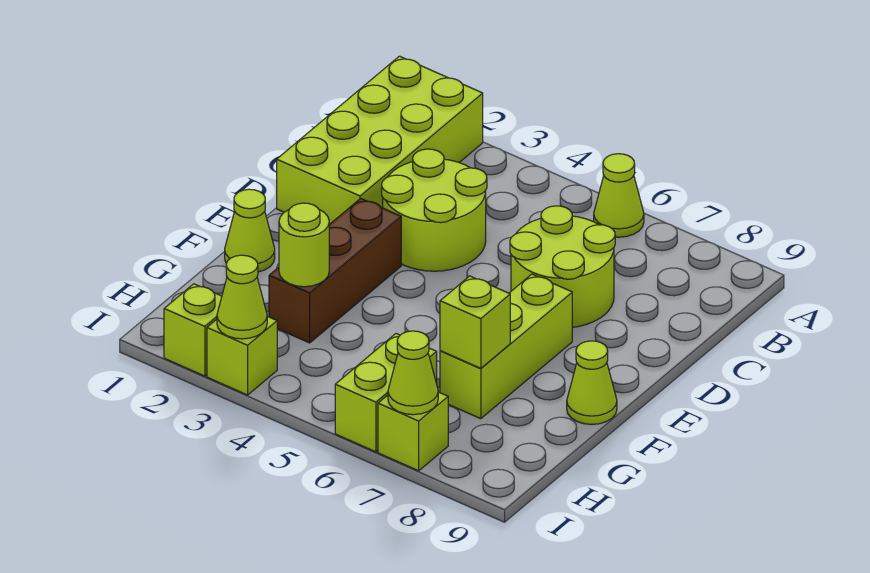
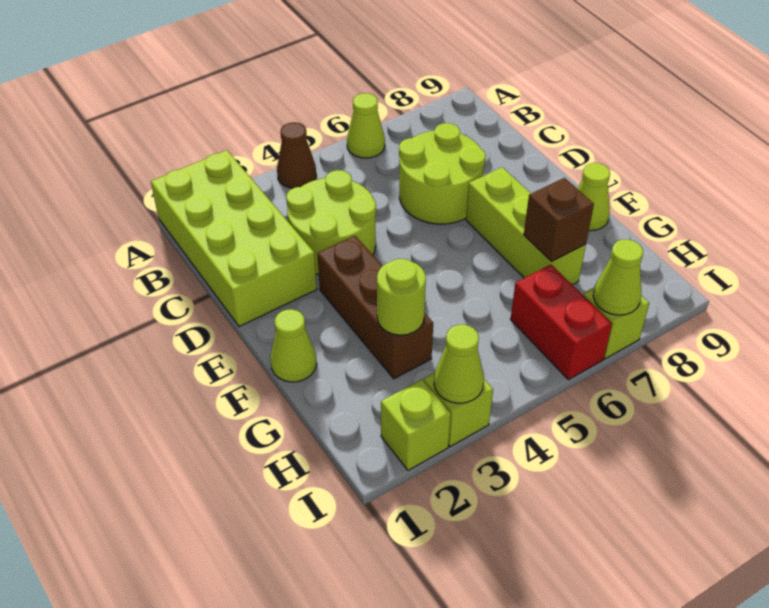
none -> brown 1x1 cone [277,122,316,188]
lime 1x1 brick [440,276,510,368] -> brown 1x1 brick [524,178,594,261]
lime 1x2 brick [335,334,437,452] -> red 1x2 brick [511,265,612,380]

